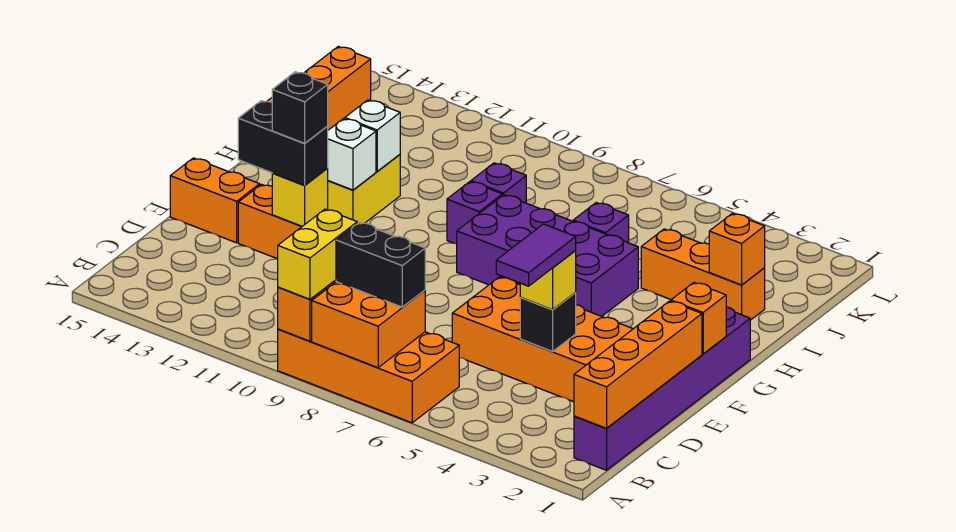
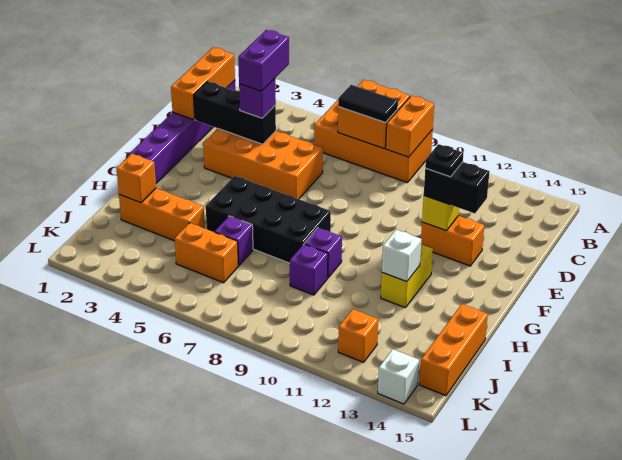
yellow 1x2 brick [278,209,357,299] -> none
orange 1x4 brick [574,301,702,429] -> orange 1x3 brick [171,47,235,120]
black 1x2 brick [336,223,425,307] -> black 1x2 tile [338,85,398,123]
purple 1x2 tile [496,224,576,286] -> purple 1x2 brick [238,30,289,91]
black 1x1 brick [520,293,576,351] -> black 1x3 brick [194,82,276,144]
yellow 1x1 brick [520,251,576,310] -> purple 1x1 brick [239,79,276,118]
black 1x1 brick [272,72,328,143] -> black 1x1 plate [425,144,464,177]
orange 1x2 brick [170,158,260,243] -> orange 1x2 brick moved to [175,223,238,283]
orange 1x1 brick [671,283,726,354] -> orange 1x1 brick moved to [338,309,378,362]
purple 2x4 brick [457,195,638,316] -> black 2x4 brick [206,176,331,263]
white 1x1 brick [328,119,376,190] -> white 1x1 brick moved to [378,349,419,404]

